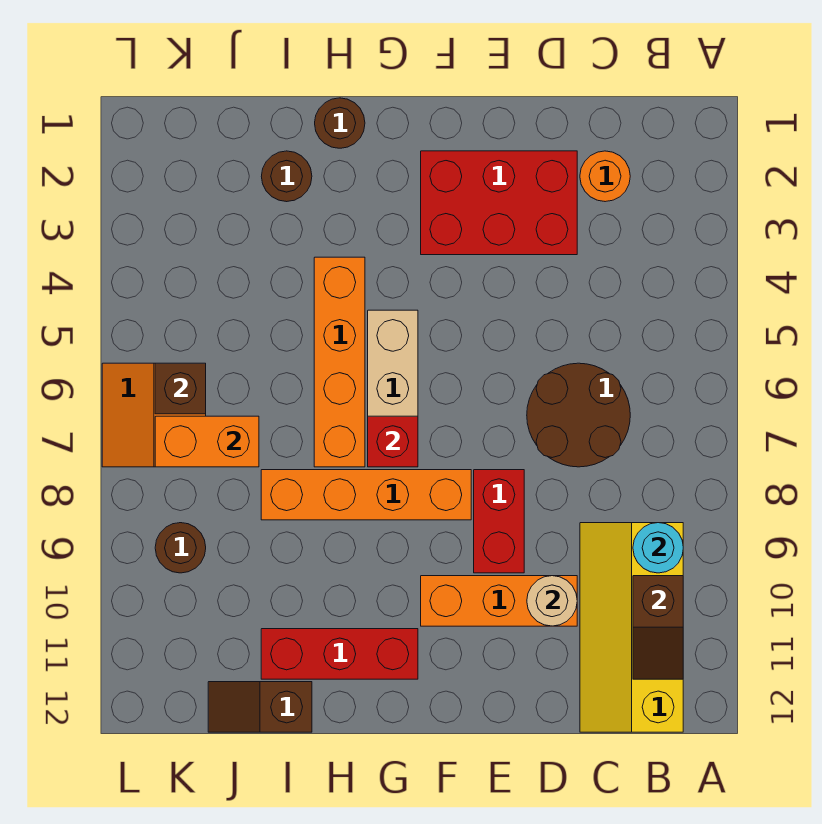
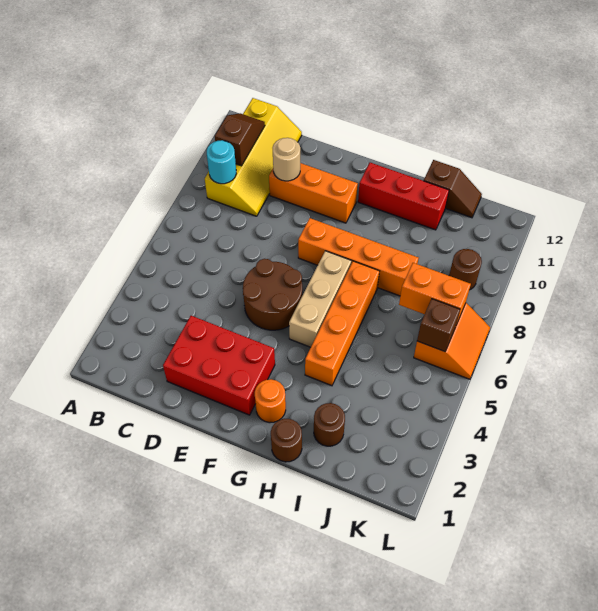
orange 1x1 round brick [580,151,630,202] -> orange 1x1 round brick moved to [255,379,286,423]
brown 2x2 round brick [527,363,630,467] -> brown 2x2 round brick moved to [243,259,302,330]
red 1x2 brick [474,470,524,573] -> none
red 1x1 brick [368,416,418,467] -> none

